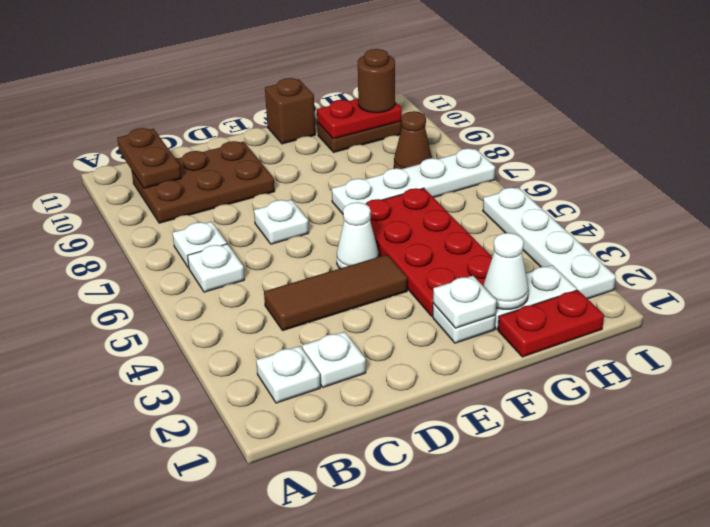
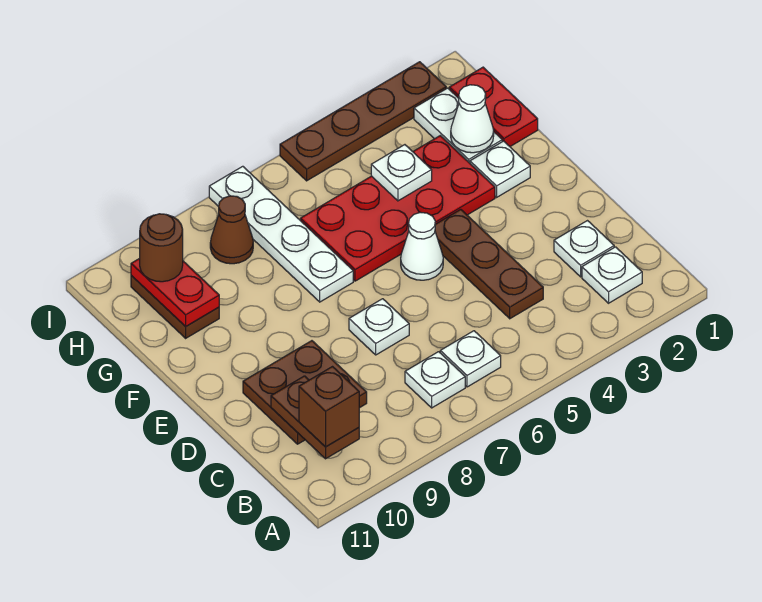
brown 2x3 plate [132,141,275,223] -> brown 2x2 plate [243,341,367,444]
brown 1x2 plate [117,128,181,188] -> brown 1x2 plate turned to [271,376,359,459]
brown 1x3 tile [264,255,408,330] -> brown 1x3 plate [435,209,543,319]
white 1x1 plate [433,276,496,328] -> white 1x1 plate moved to [371,145,432,201]
brown 1x1 brick [265,78,315,144] -> brown 1x1 brick moved to [299,367,359,447]
white 1x4 plate [483,187,616,299] -> brown 1x4 plate [280,62,446,181]

